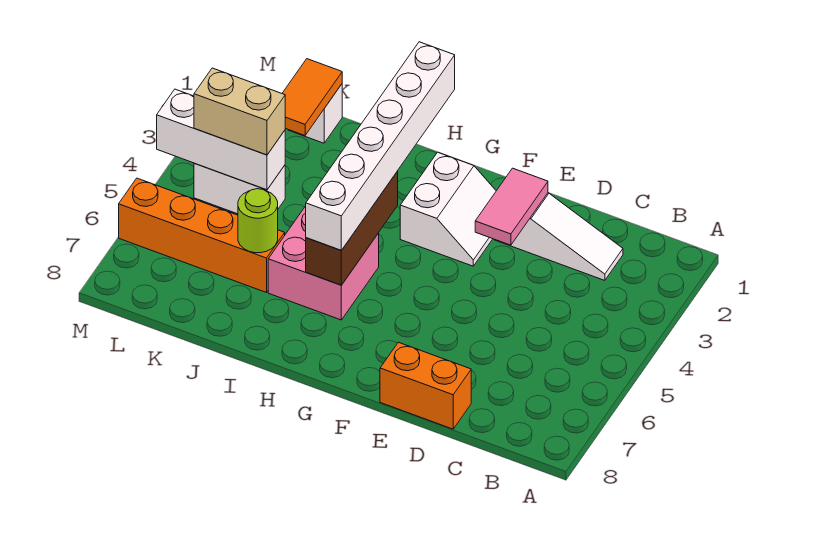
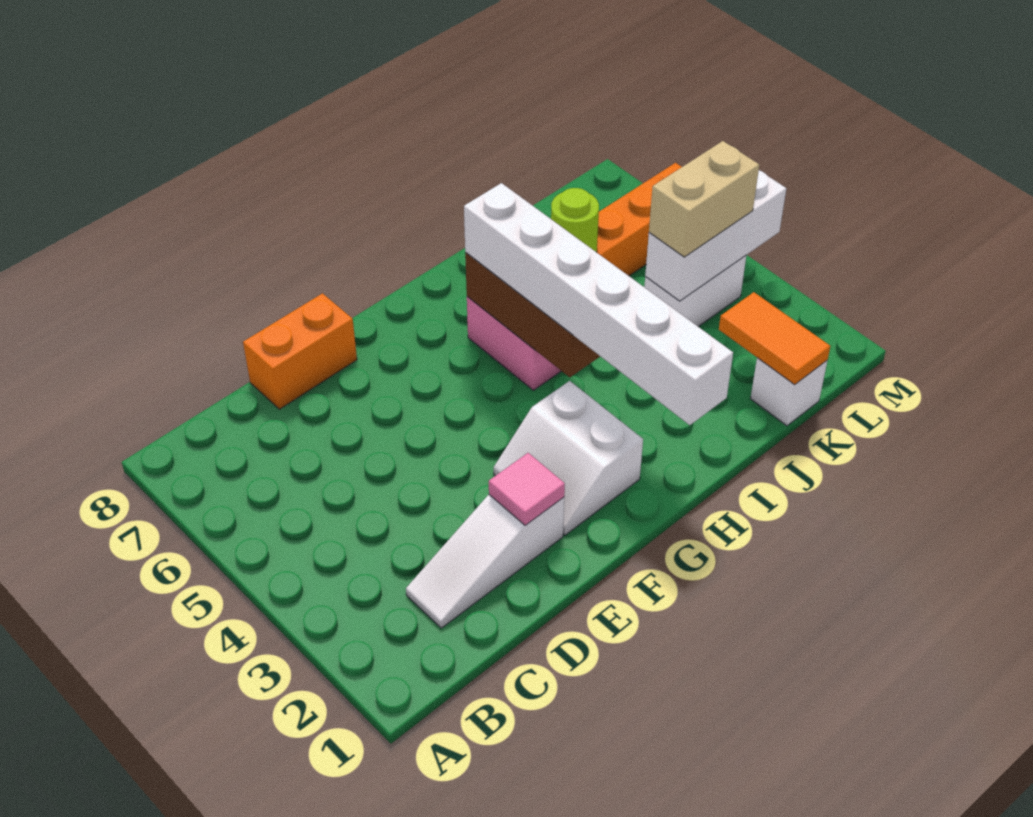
pink 1x2 tile [475,168,548,245] -> pink 1x1 tile [489,453,565,526]

